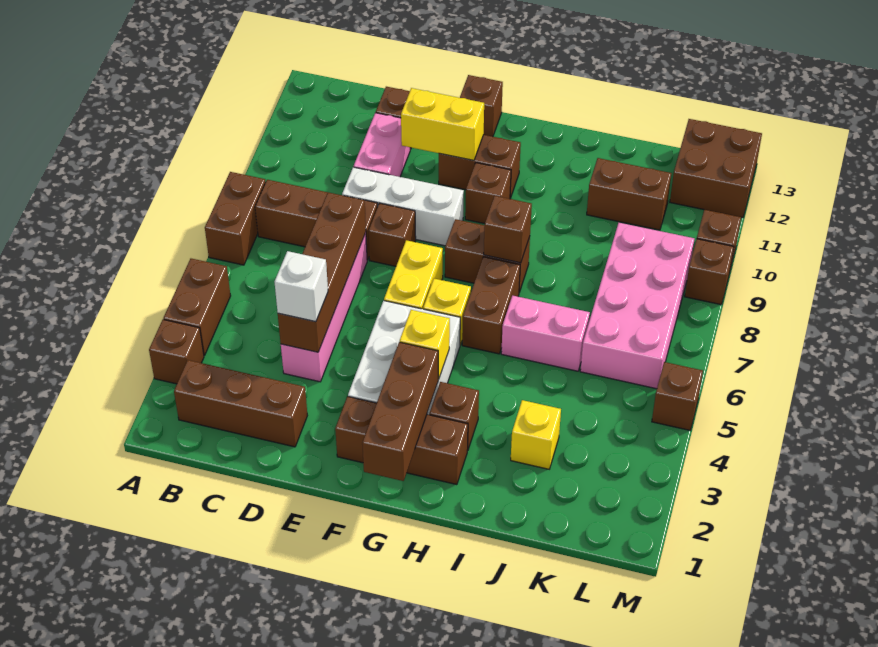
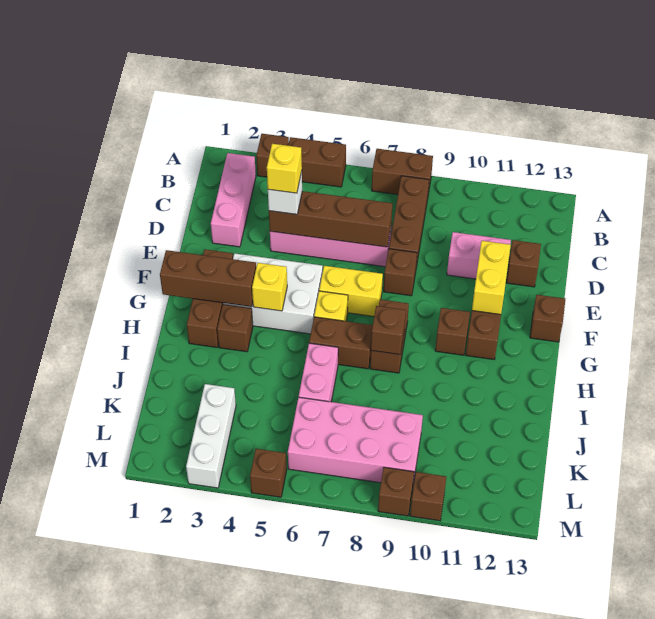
brown 1x3 brick [174,360,307,447] -> pink 1x3 brick [211,153,256,247]
white 1x3 brick [342,167,464,246] -> white 1x3 brick moved to [186,384,236,488]
yellow 1x1 brick [511,400,561,469] -> yellow 1x1 brick moved to [267,144,302,193]
brown 1x2 brick [587,158,671,230] -> none
brown 2x2 brick [670,119,762,217] -> none

